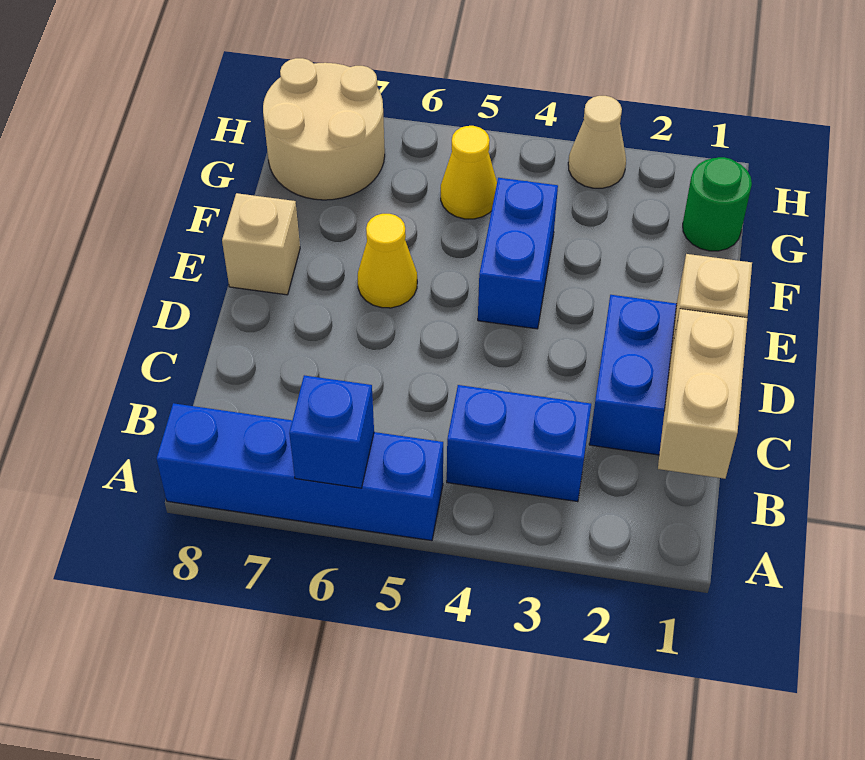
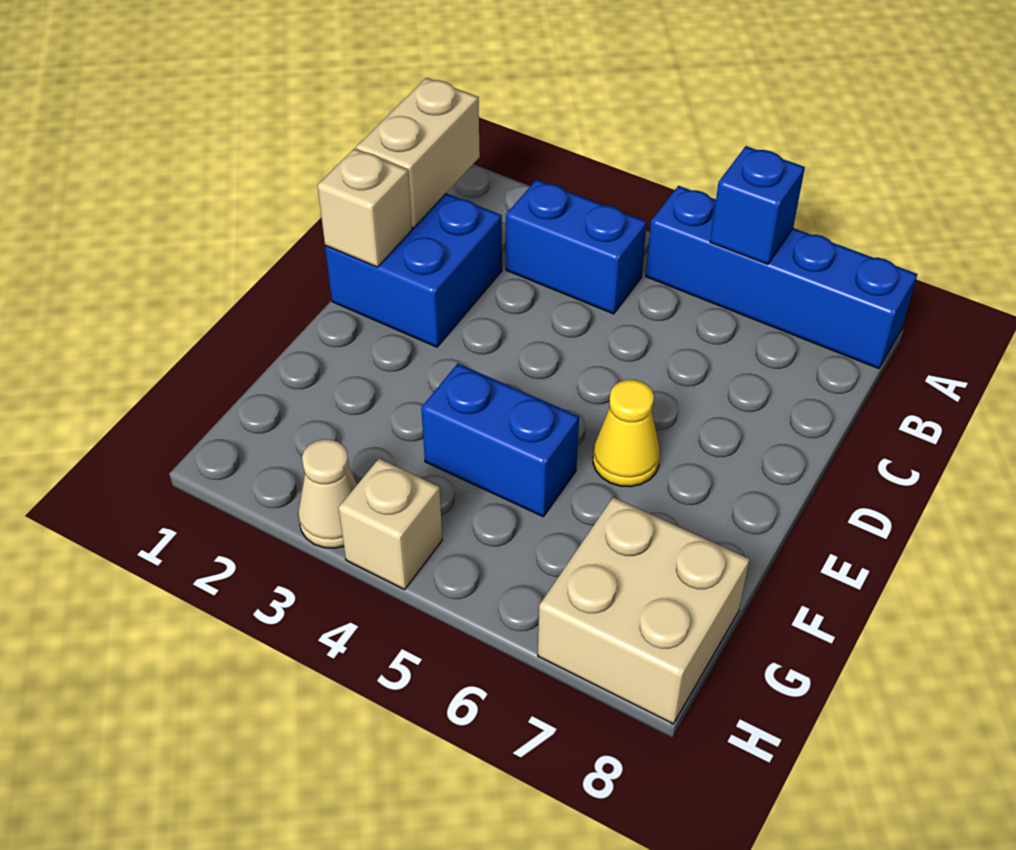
blue 1x2 brick [478,178,558,329] -> blue 1x2 brick turned to [421,364,579,516]
tan 1x1 brick [222,193,300,295] -> tan 1x1 brick moved to [339,459,442,590]
green 1x1 round brick [683,157,752,251] -> none
yellow 1x1 cone [441,126,497,219] -> none
tan 2x2 round brick [263,58,385,200] -> tan 2x2 brick [538,497,750,724]

